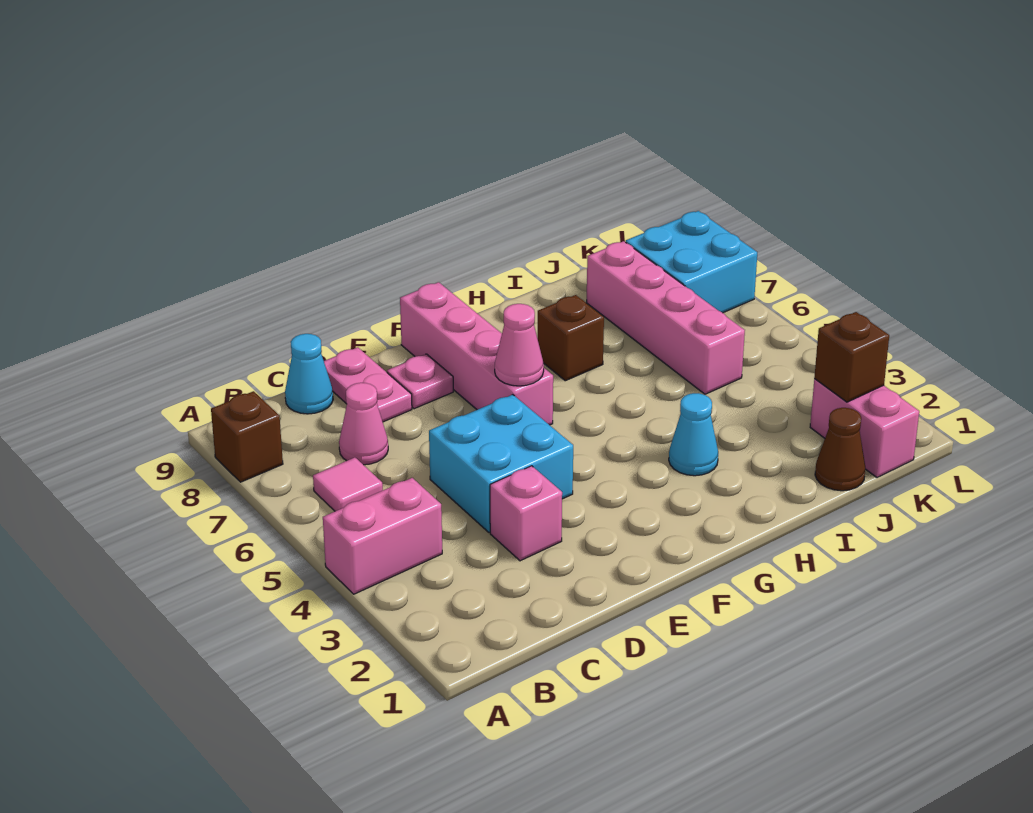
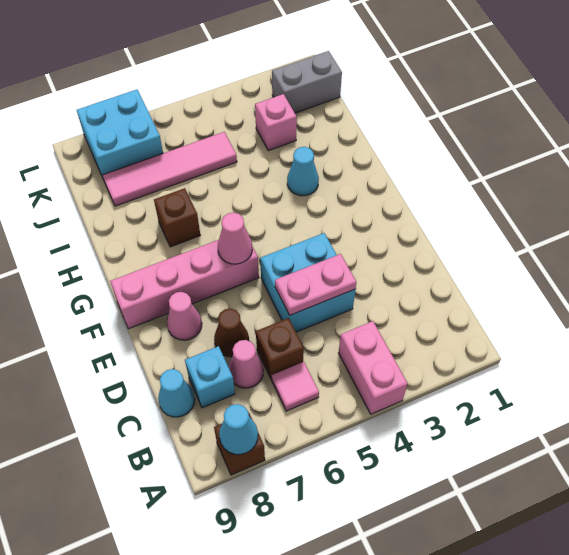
none -> cyan 1x1 cone [219,404,258,454]
none -> cyan 1x1 brick [185,346,235,408]
pink 1x1 brick [490,466,562,561] -> pink 1x1 brick moved to [255,94,297,151]
pink 1x2 plate [324,347,412,422] -> pink 1x2 plate moved to [275,254,356,315]
pink 1x1 plate [387,354,453,409] -> pink 1x1 cone [167,292,202,340]
brown 1x1 cone [815,408,865,491] -> brown 1x1 cone moved to [214,309,249,357]
pink 1x4 brick [586,241,745,394] -> pink 1x4 tile [102,132,237,206]
pink 1x2 brick [810,379,919,477] -> grey 1x2 brick [272,51,342,113]
brown 1x1 brick [814,312,889,402] -> brown 1x1 brick moved to [256,318,304,379]

